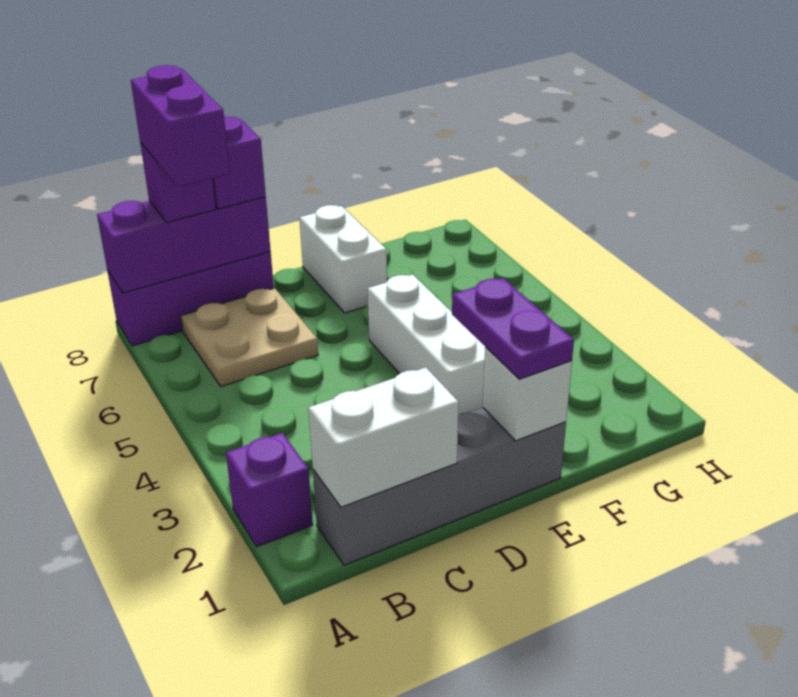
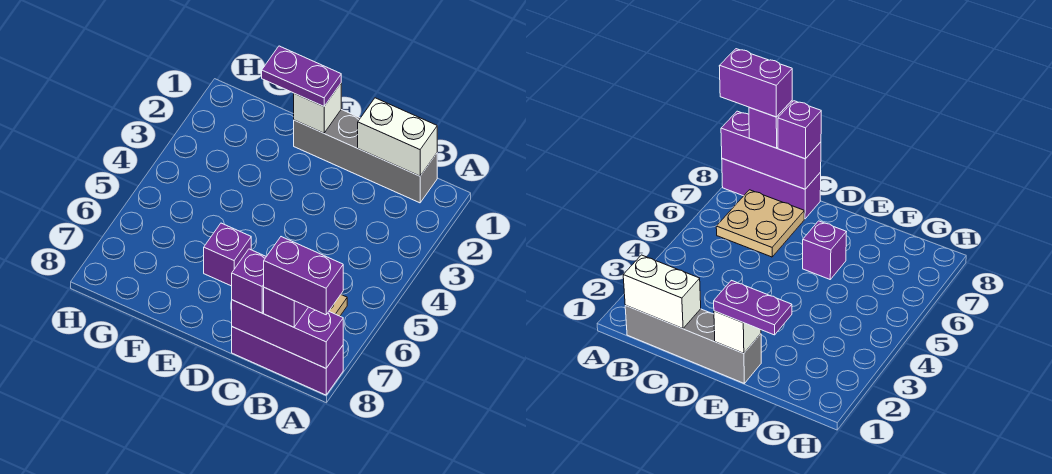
purple 1x1 brick [226,433,313,547] -> purple 1x1 brick moved to [204,223,251,286]
purple 1x2 brick [131,65,230,187] -> purple 1x2 brick turned to [264,237,343,315]
purple 1x2 plate [452,278,574,379] -> purple 1x2 plate turned to [262,46,341,106]
white 1x3 brick [368,274,485,415] -> none
white 1x2 brick [299,205,387,313] -> none

